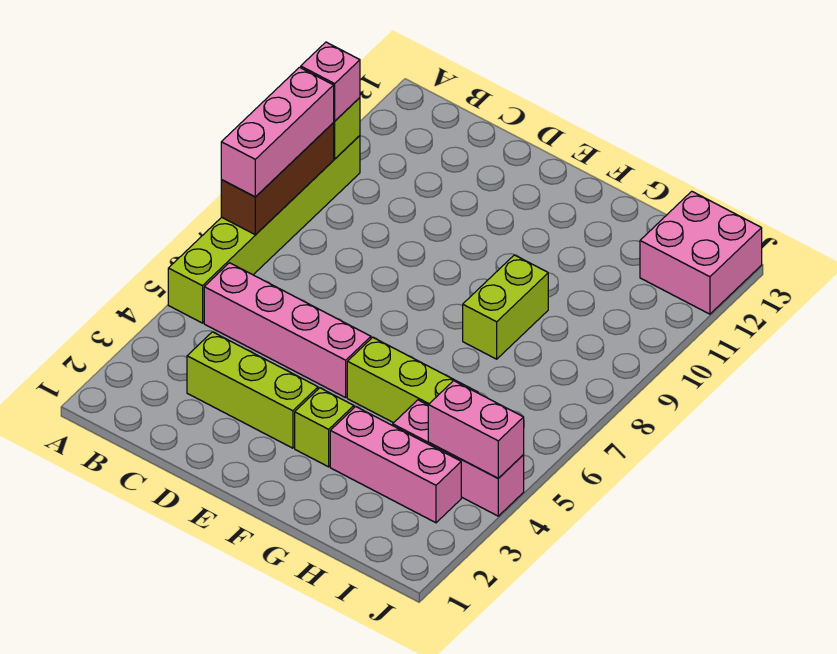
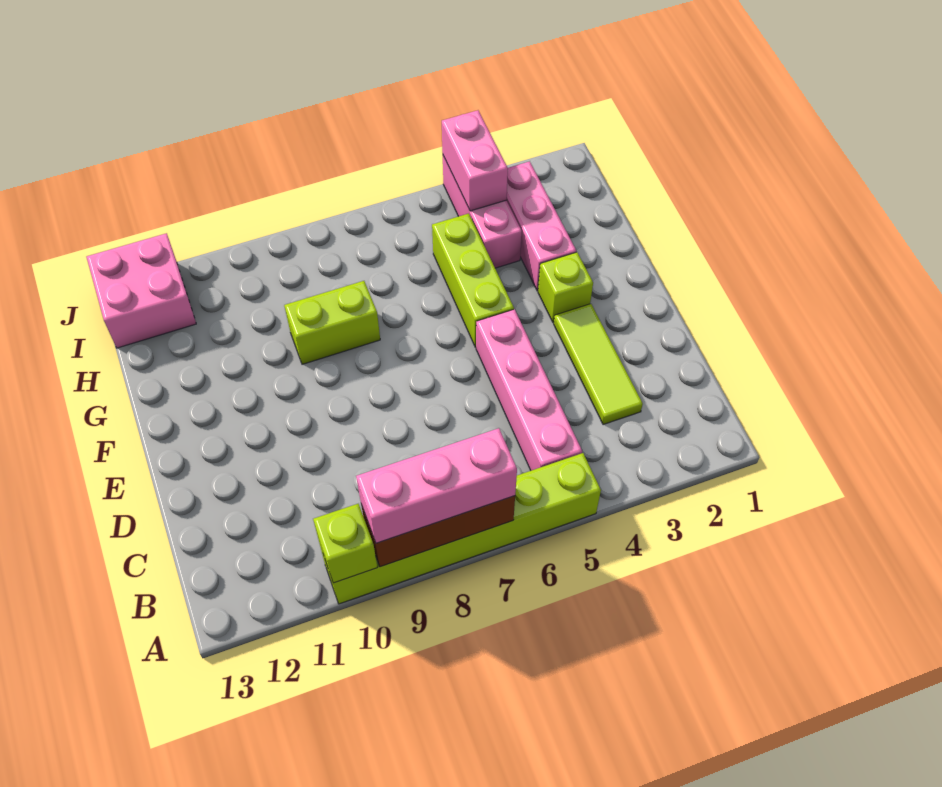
pink 1x1 brick [301,42,360,121] -> none
lime 1x3 brick [187,332,318,448] -> lime 1x3 tile [554,304,643,425]

